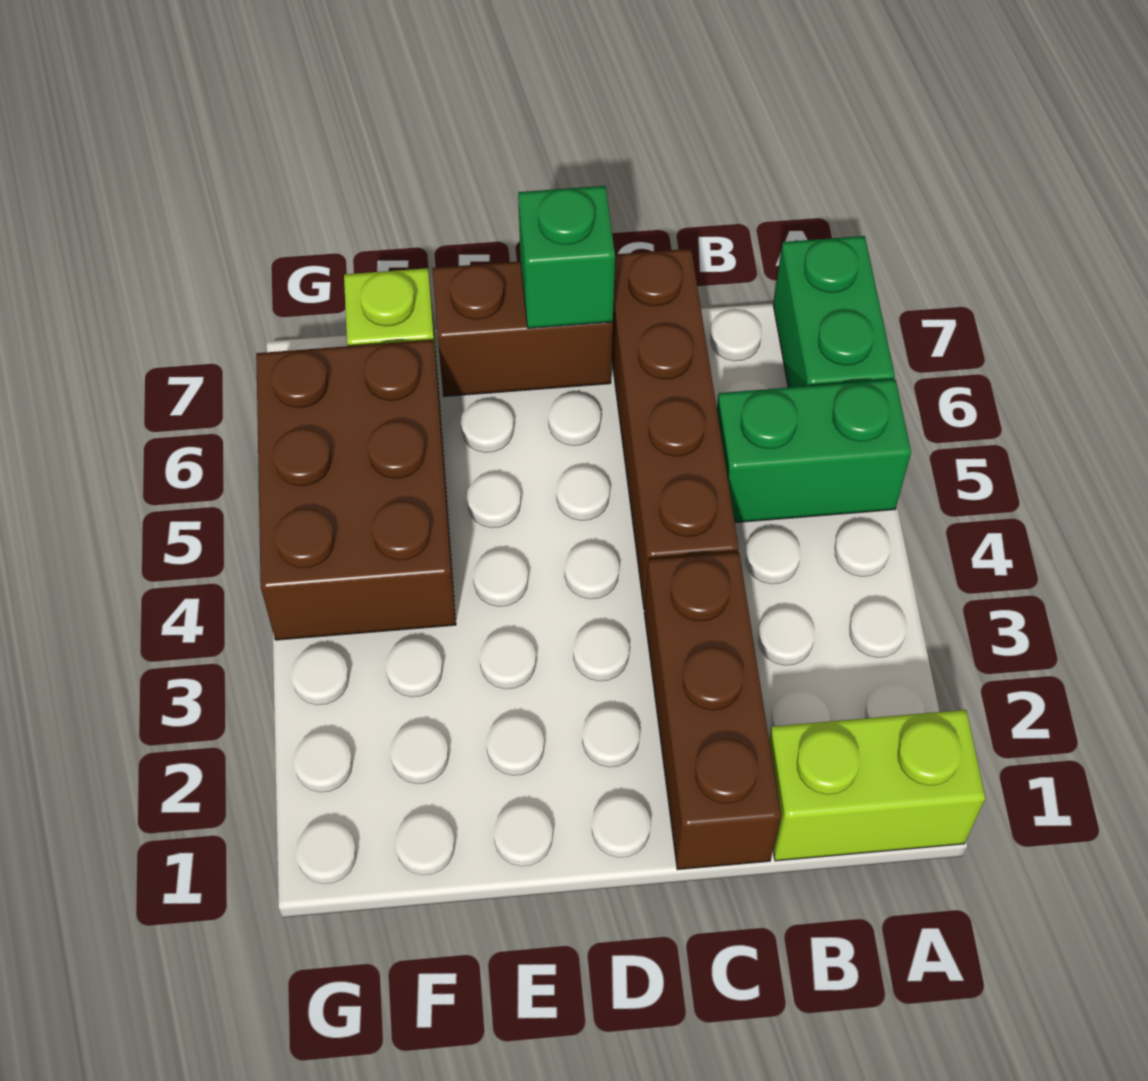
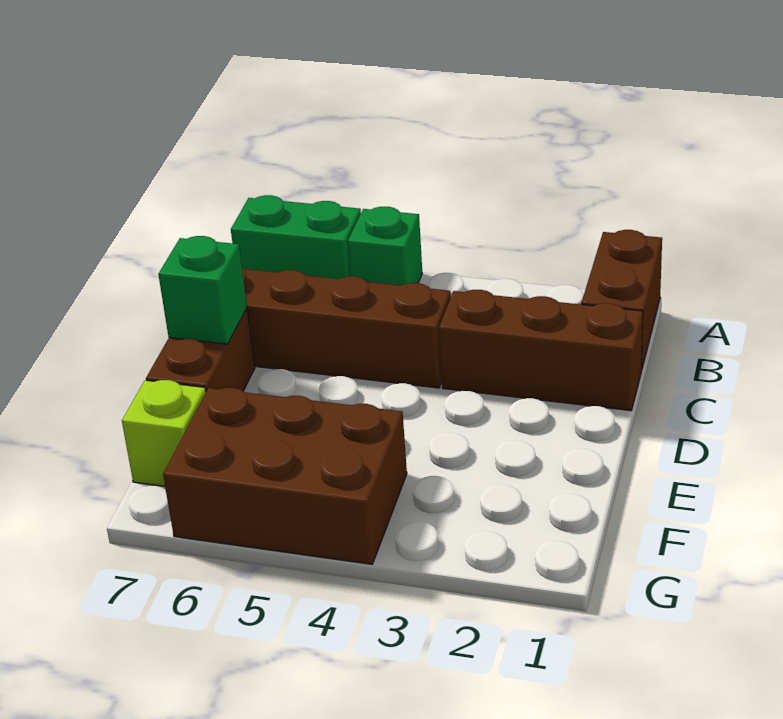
lime 1x2 brick [769,710,985,861] -> brown 1x2 brick [581,230,662,370]
green 1x2 brick [717,379,911,523] -> green 1x1 brick [348,207,422,286]

